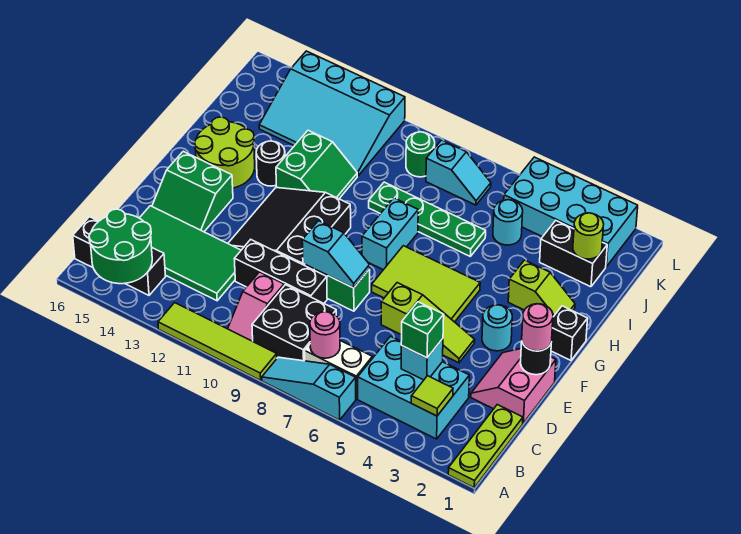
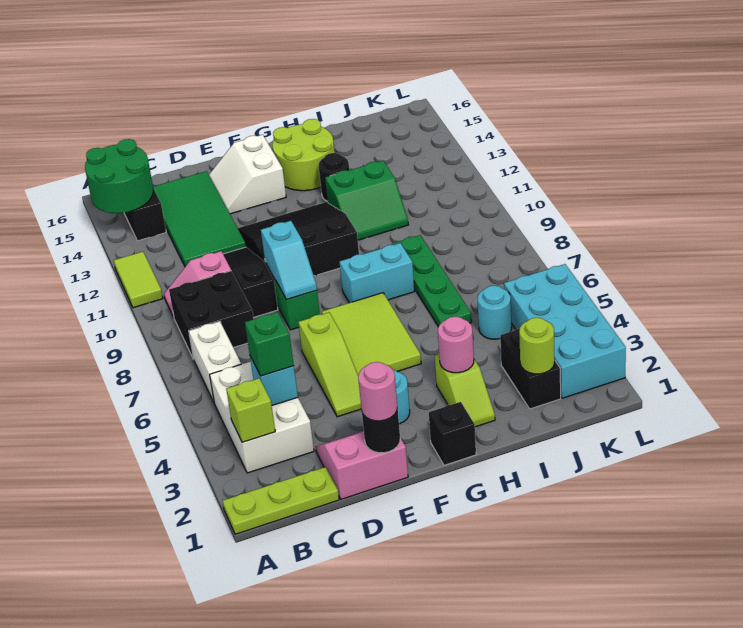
cyan 1x3 slope [262,357,356,420] -> none
lime 1x4 tile [158,303,277,380] -> lime 1x2 tile [114,252,163,308]
cyan 2x3 brick [358,336,469,439] -> white 2x3 brick [210,362,314,473]
lime 1x1 tile [411,376,453,416] -> lime 1x1 brick [226,378,275,442]
pink 1x1 round brick [310,312,340,358] -> pink 1x1 round brick moved to [438,317,474,373]
black 1x3 brick [234,239,327,303] -> black 1x3 slope [223,247,278,318]
green 2x2 slope [152,151,233,232] -> white 2x2 slope [209,135,286,214]
cyan 3x4 slope [259,51,405,176] -> none
cyan 1x2 slope [426,140,491,205] -> none
green 1x1 round brick [406,132,435,177] -> none

